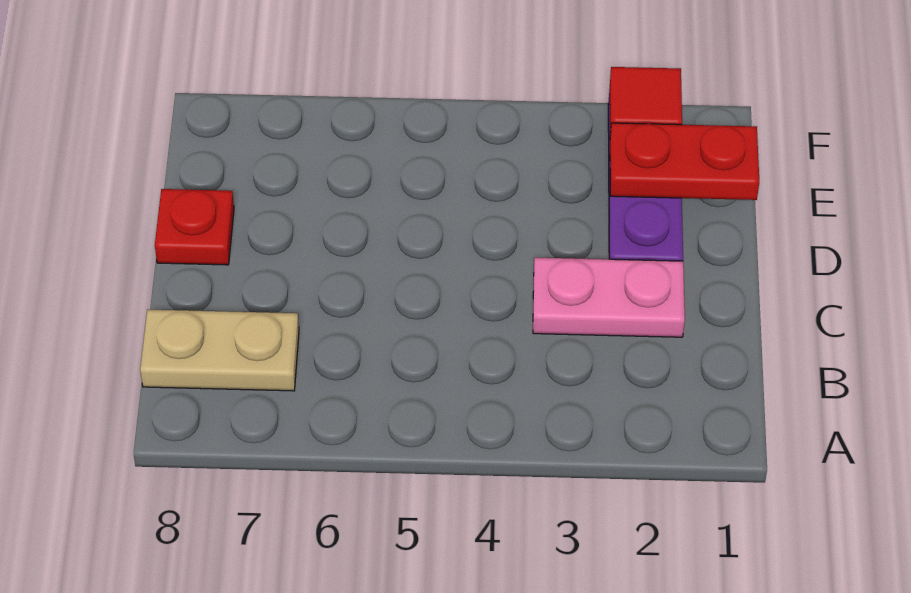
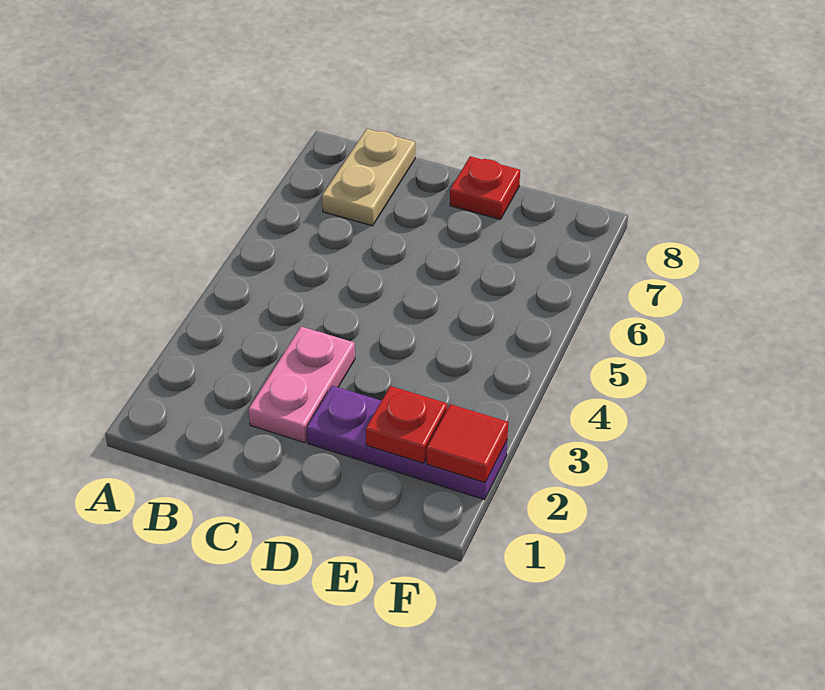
red 1x2 plate [610,123,759,200] -> red 1x1 plate [366,386,447,463]

